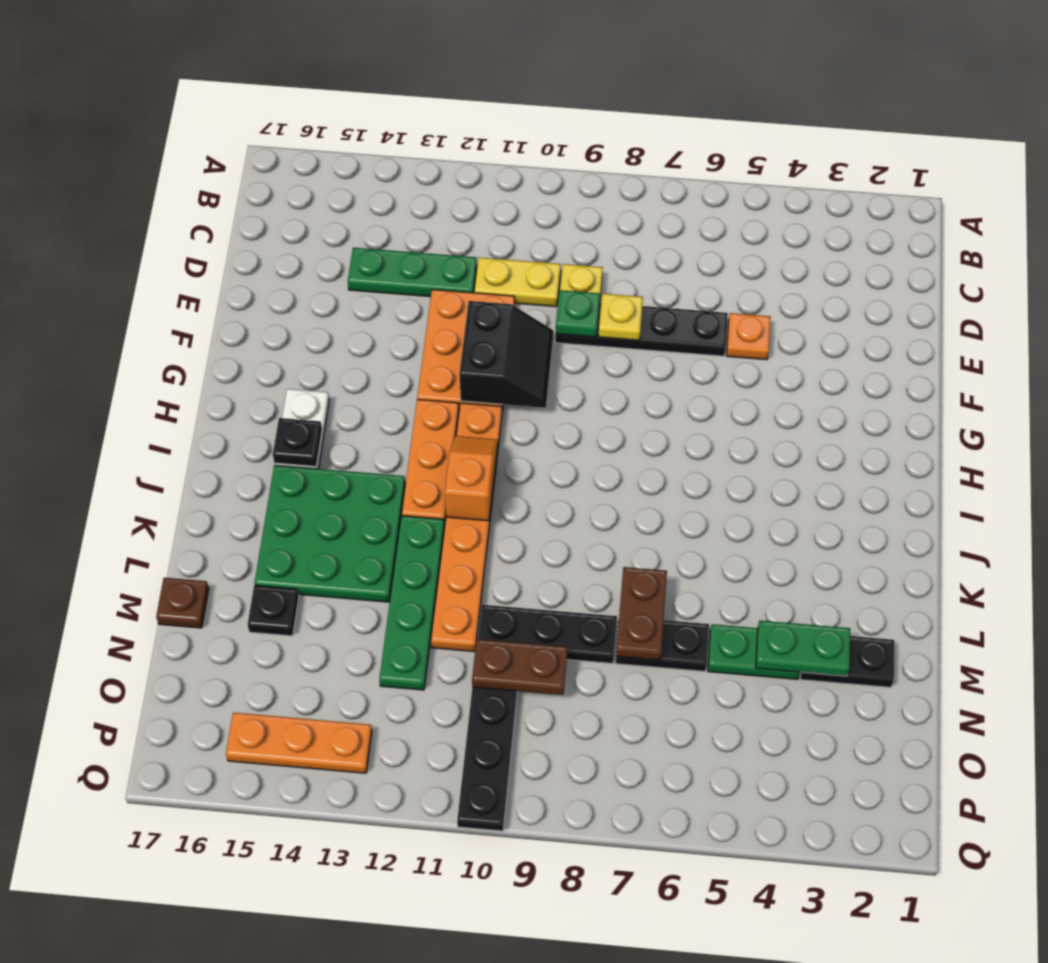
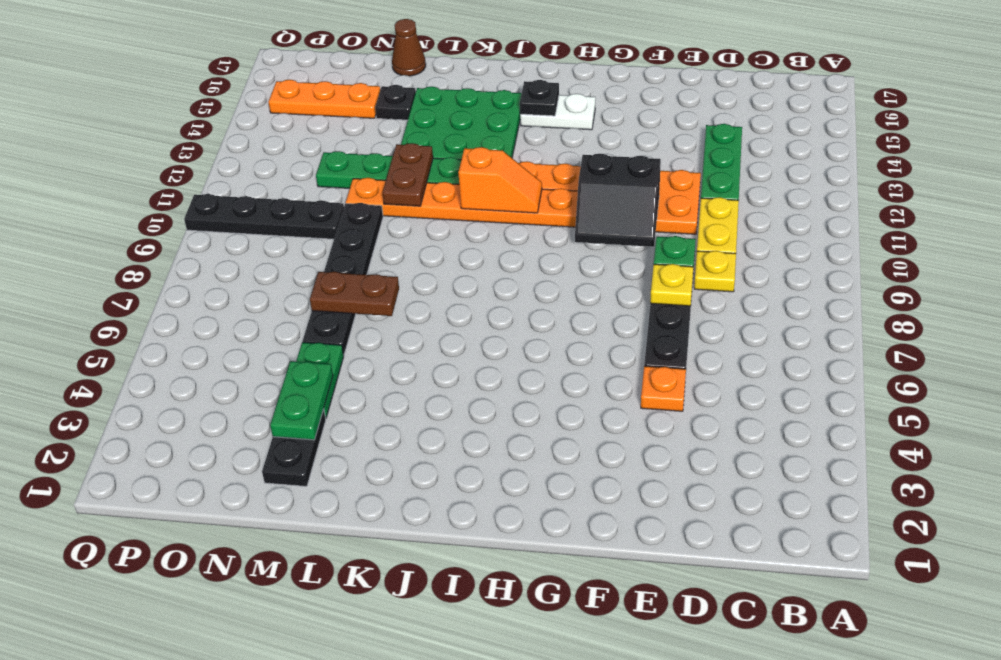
brown 1x1 plate [156,578,209,628] -> brown 1x1 cone [392,19,426,76]
brown 1x2 plate [472,639,568,695] -> brown 1x2 plate moved to [383,143,433,206]
orange 1x3 plate [226,713,372,773] -> orange 1x3 plate turned to [269,80,380,118]

